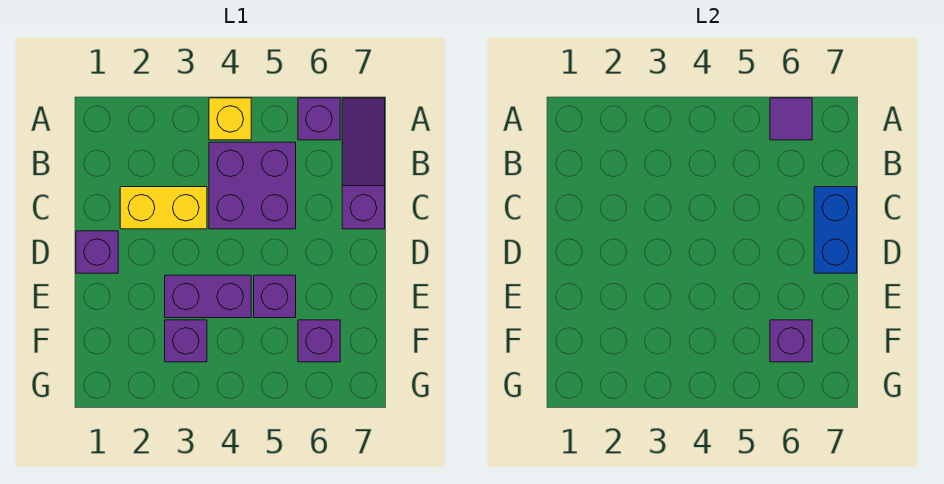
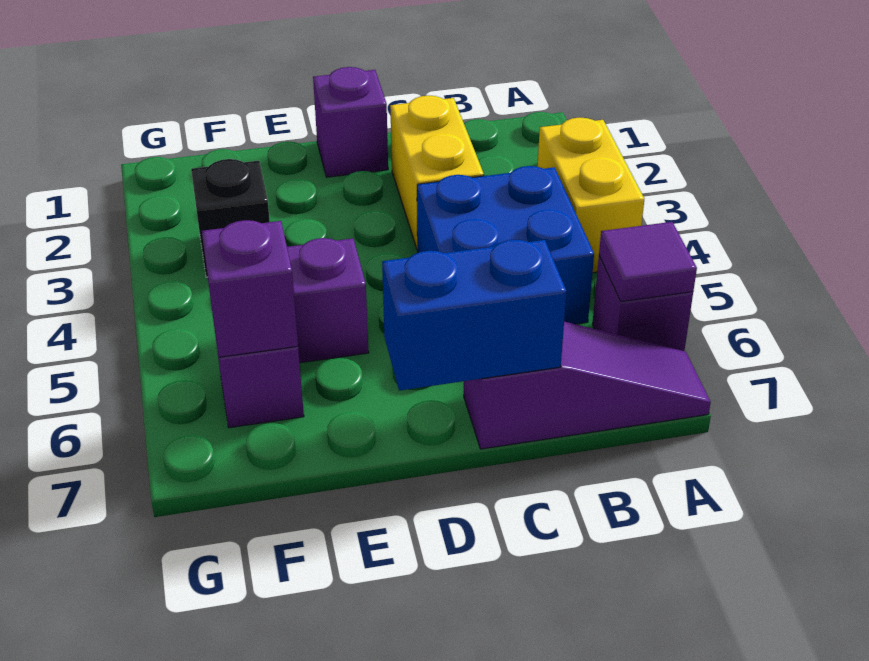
yellow 1x1 brick [209,98,251,140] -> yellow 1x2 brick [537,117,644,273]
purple 2x2 brick [209,142,296,229] -> blue 2x2 brick [417,166,594,324]
purple 1x2 brick [165,275,251,318] -> none
purple 1x1 brick [165,320,207,362] -> black 1x1 brick [191,159,270,277]

